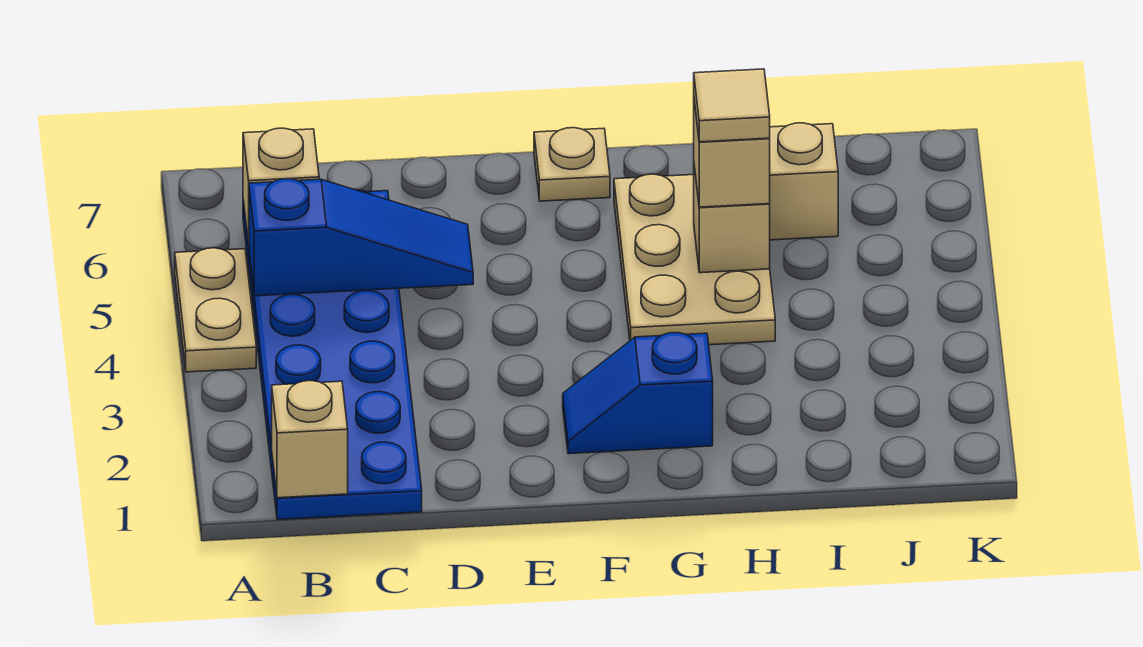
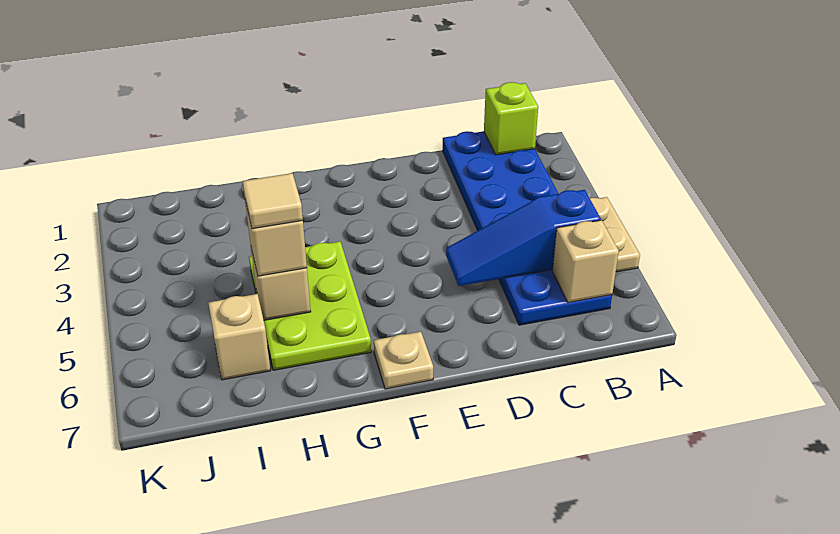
tan 1x1 brick [272,381,348,498] -> lime 1x1 brick [484,82,538,155]
blue 1x2 slope [563,332,713,454] -> none
tan 2x3 plate [614,174,775,345] -> lime 2x3 plate [249,241,371,370]

